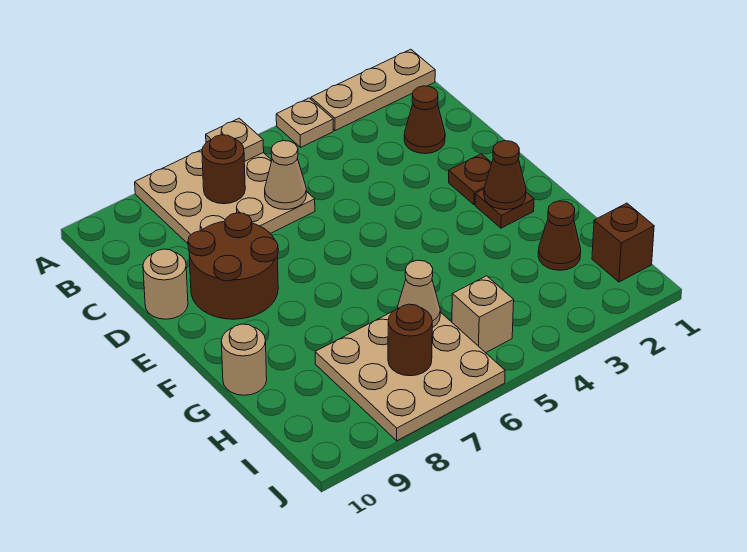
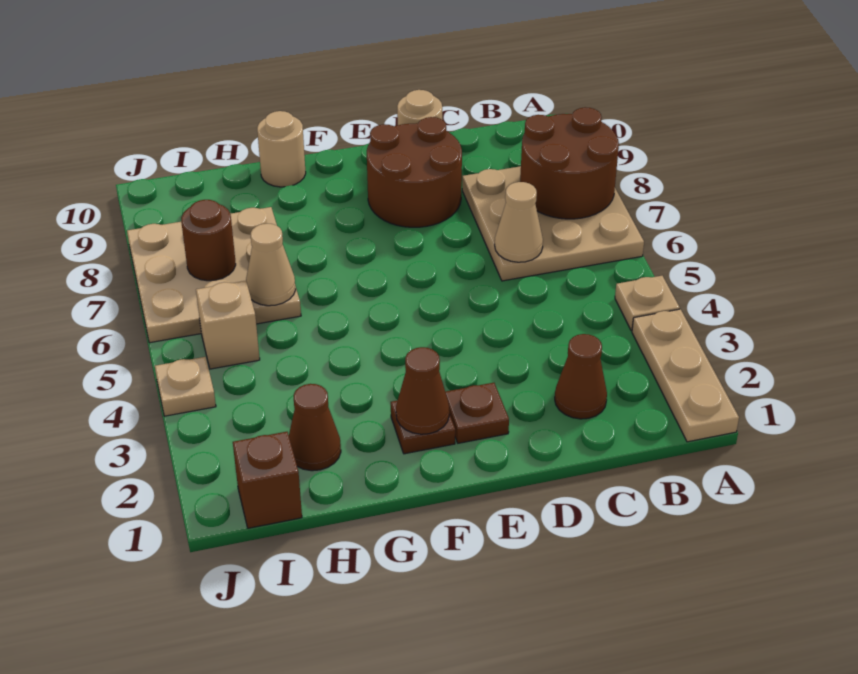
tan 1x1 plate [206,118,264,162] -> tan 1x1 plate moved to [155,357,216,416]
brown 1x1 round brick [202,135,245,204] -> brown 2x2 round brick [520,107,619,219]

